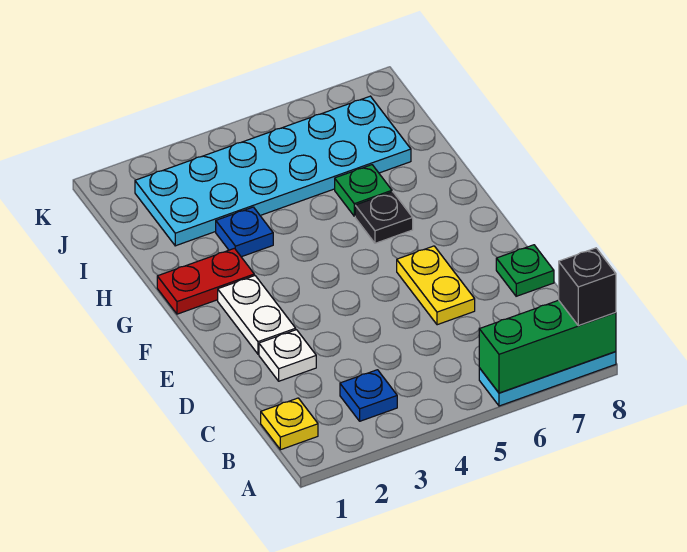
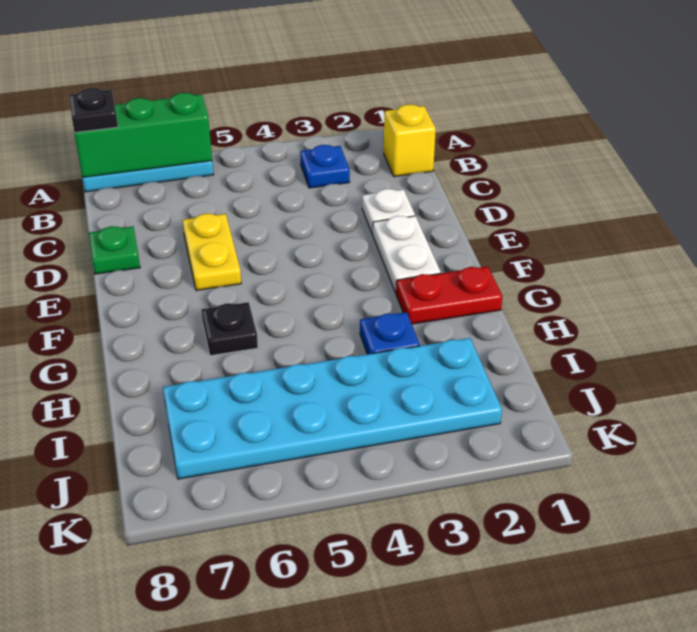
black 1x1 brick [559,248,616,326] -> black 1x1 plate [69,88,118,133]
yellow 1x1 plate [261,398,318,450] -> yellow 1x1 brick [384,105,436,177]
green 1x1 plate [335,165,392,216] -> none

